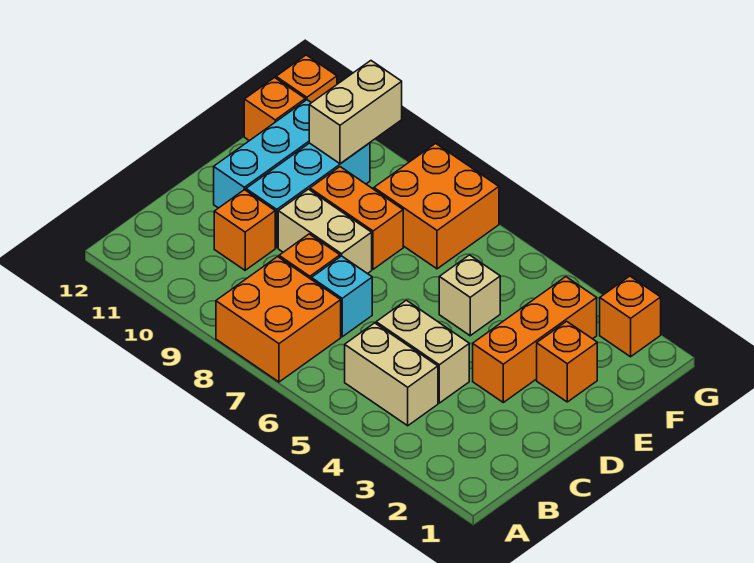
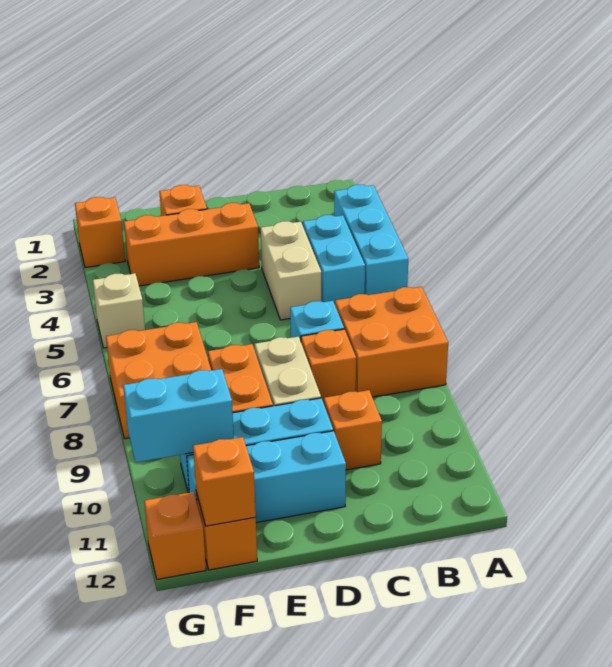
none -> cyan 1x3 brick [334,185,408,295]
tan 1x2 brick [345,323,438,426] -> cyan 1x2 brick [303,215,365,304]
tan 1x1 brick [439,255,500,336] -> tan 1x1 brick moved to [93,273,145,348]
tan 1x2 brick [309,61,402,164] -> cyan 1x2 brick [123,369,234,462]
none -> orange 1x1 brick [193,437,256,526]

